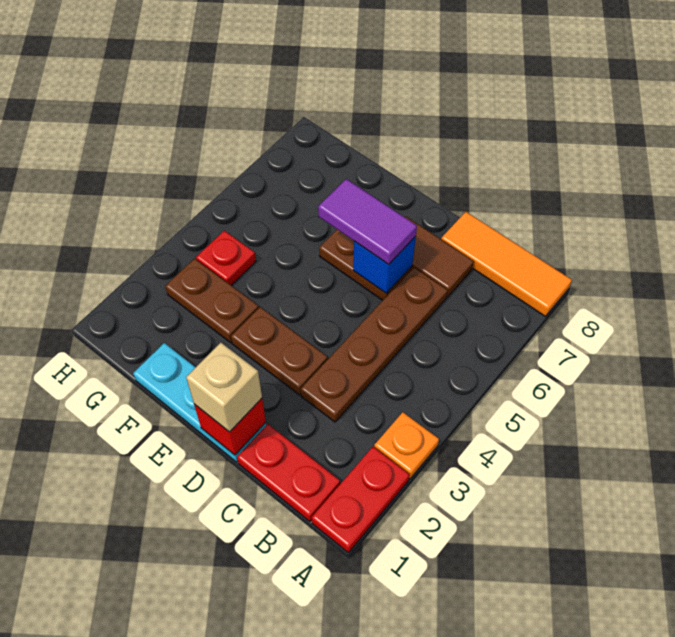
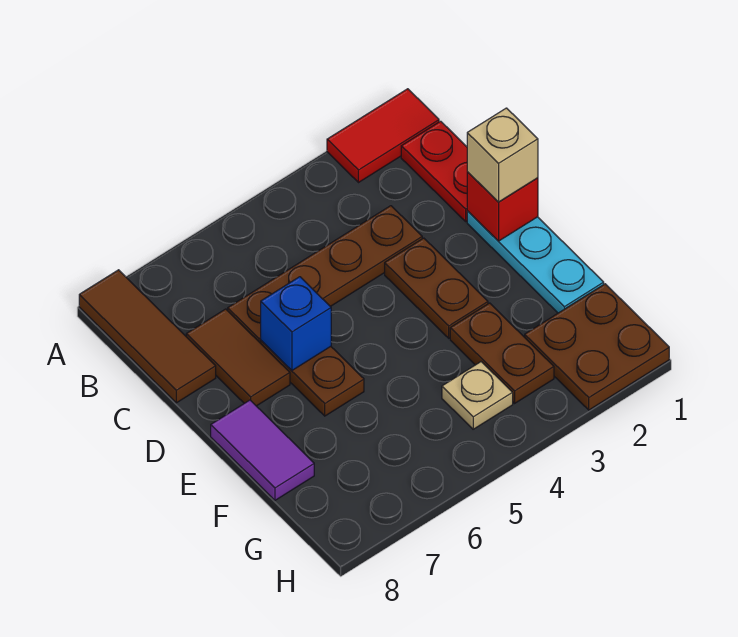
red 1x2 plate [312,447,410,553] -> red 1x2 tile [327,89,439,183]
orange 1x1 plate [374,412,439,479] -> none
orange 1x3 tile [441,212,572,316] -> brown 1x3 tile [79,270,216,403]
purple 1x2 tile [318,179,417,264] -> purple 1x2 tile moved to [211,400,314,500]
none -> brown 2x2 plate [525,284,669,410]
red 1x1 plate [196,231,256,285] -> tan 1x1 plate [442,362,513,429]

